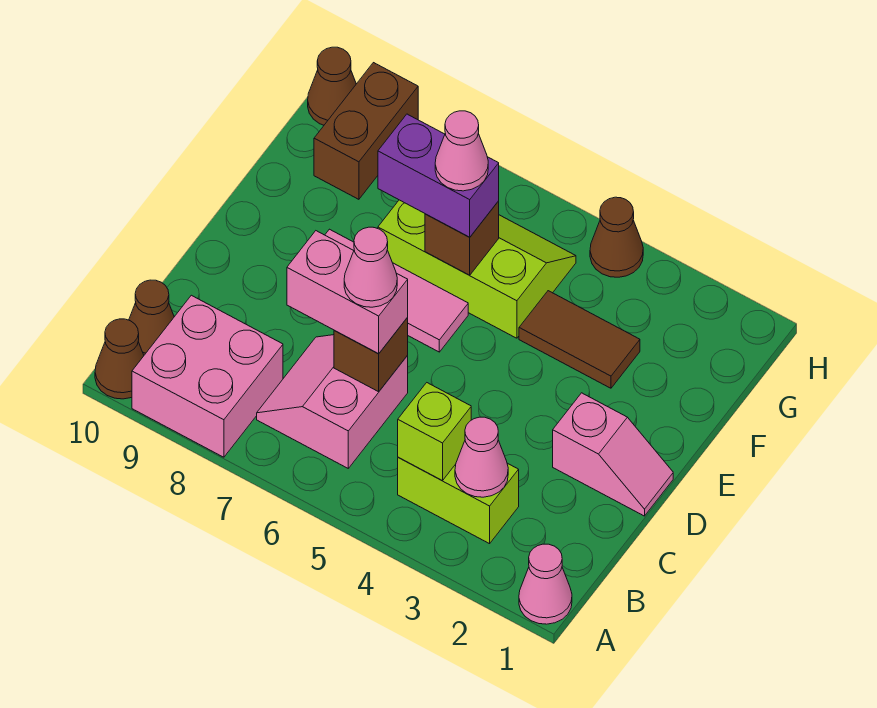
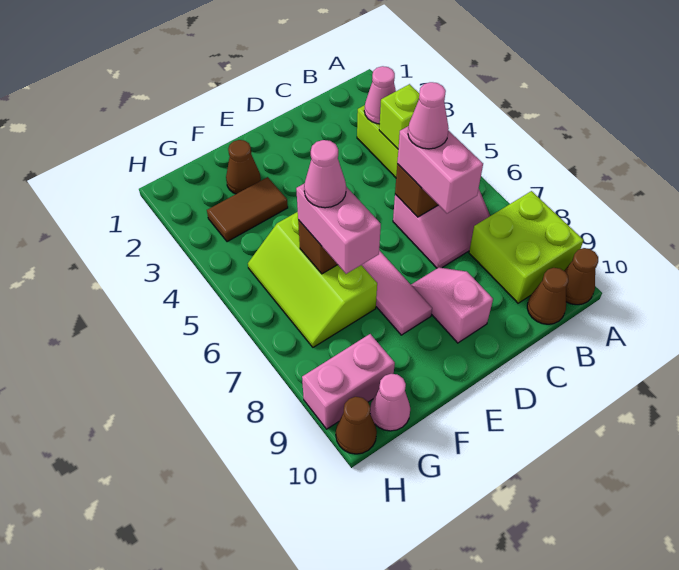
pink 1x1 cone [519,544,572,624] -> pink 1x1 cone moved to [370,374,410,431]
pink 2x2 brick [132,295,283,457] -> lime 2x2 brick [469,191,583,303]
pink 1x2 slope [553,393,673,516] -> pink 1x2 slope moved to [411,267,493,343]
brown 1x2 tile [519,291,640,388] -> brown 1x2 tile turned to [207,177,288,242]
purple 1x2 brick [378,114,499,237] -> pink 1x2 brick [296,183,381,274]
brown 1x2 brick [314,63,418,199] -> pink 1x2 brick [302,334,395,429]
brown 1x1 cone [590,197,643,277] -> brown 1x1 cone moved to [226,140,261,194]

